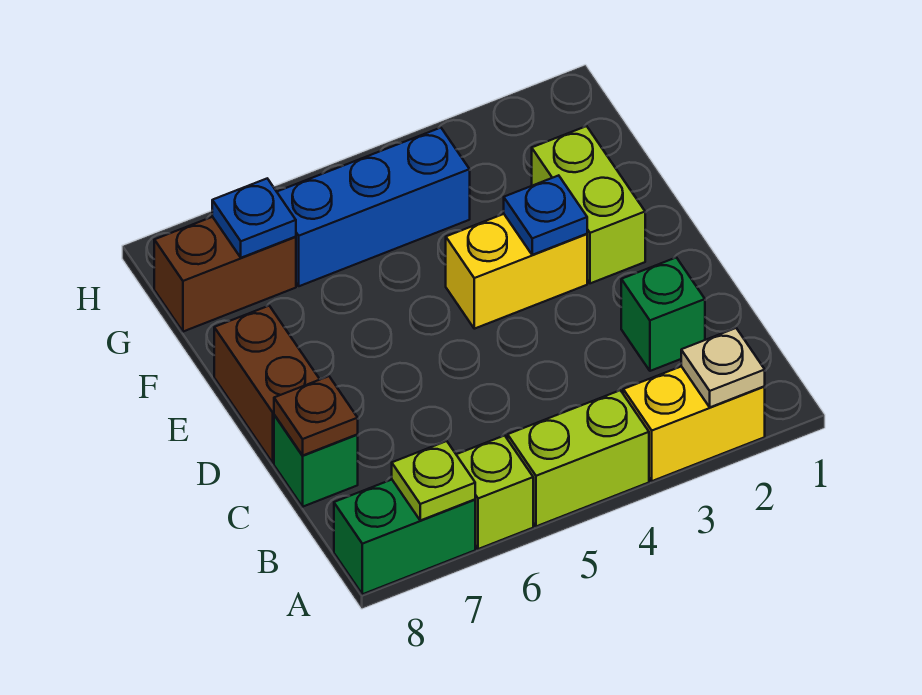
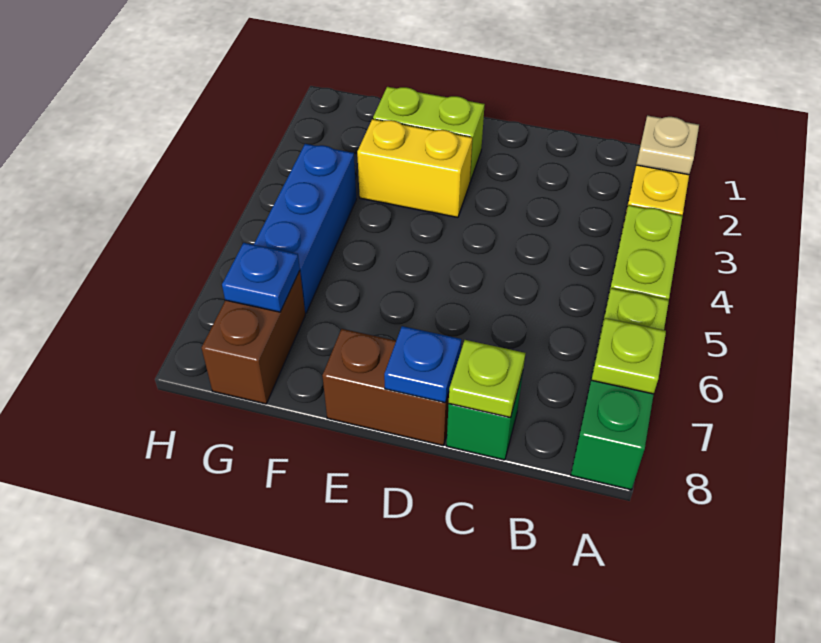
green 1x1 brick [621,257,705,371] -> none
brown 1x1 plate [274,376,358,456] -> lime 1x1 plate [449,340,525,418]
yellow 1x2 brick [446,214,587,329] -> yellow 1x2 brick turned to [357,119,472,217]
blue 1x1 plate [504,175,587,255] -> blue 1x1 plate moved to [384,326,461,403]

